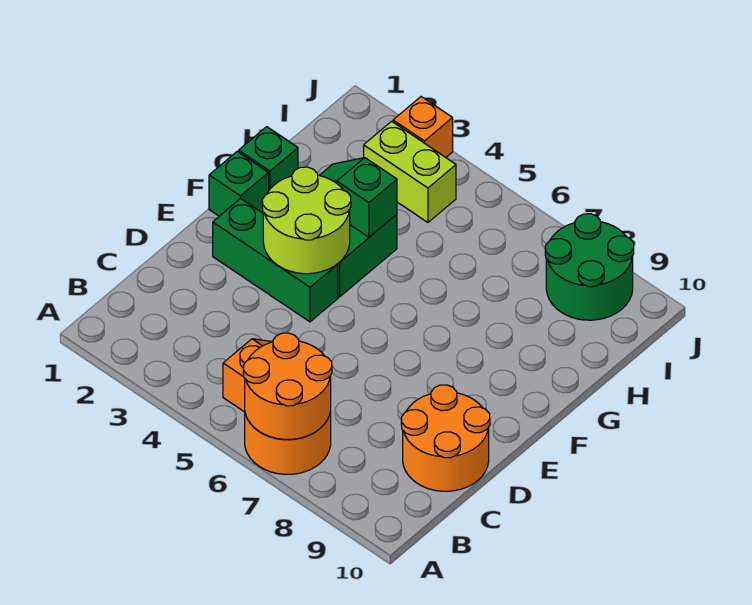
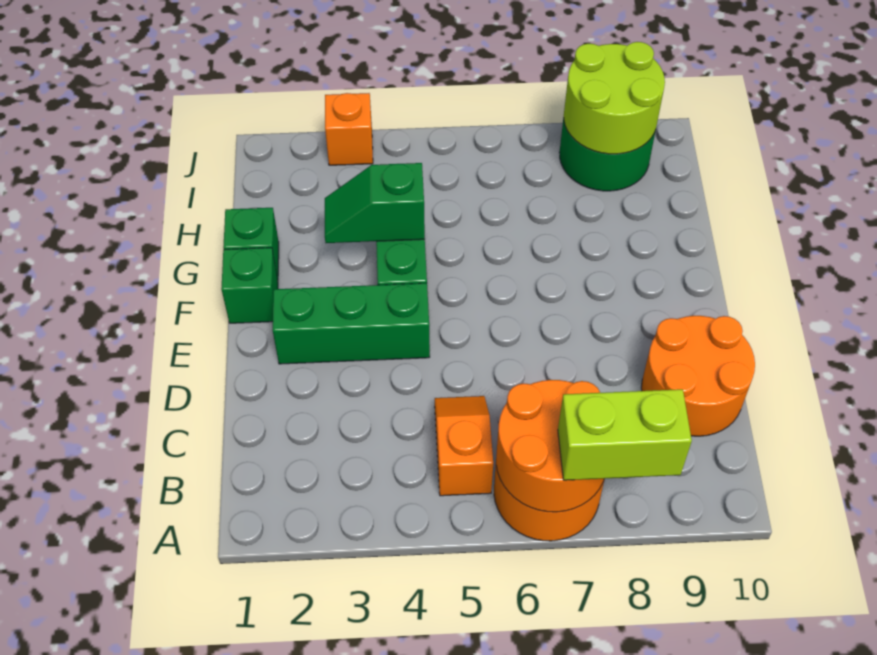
lime 2x2 round brick [262,167,351,274] -> lime 2x2 round brick moved to [564,42,665,154]
lime 1x2 brick [364,121,456,222] -> lime 1x2 brick moved to [558,389,692,480]

